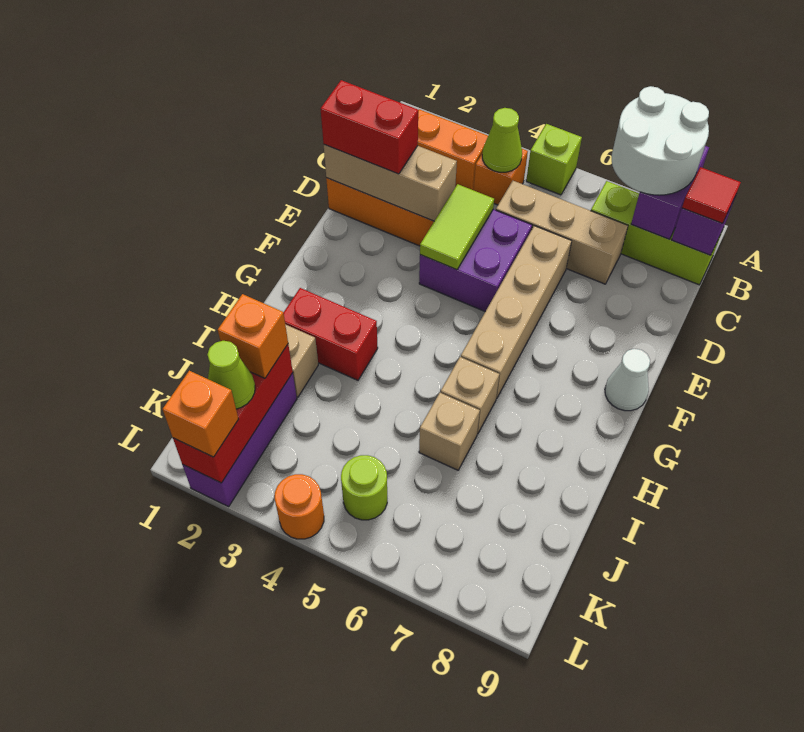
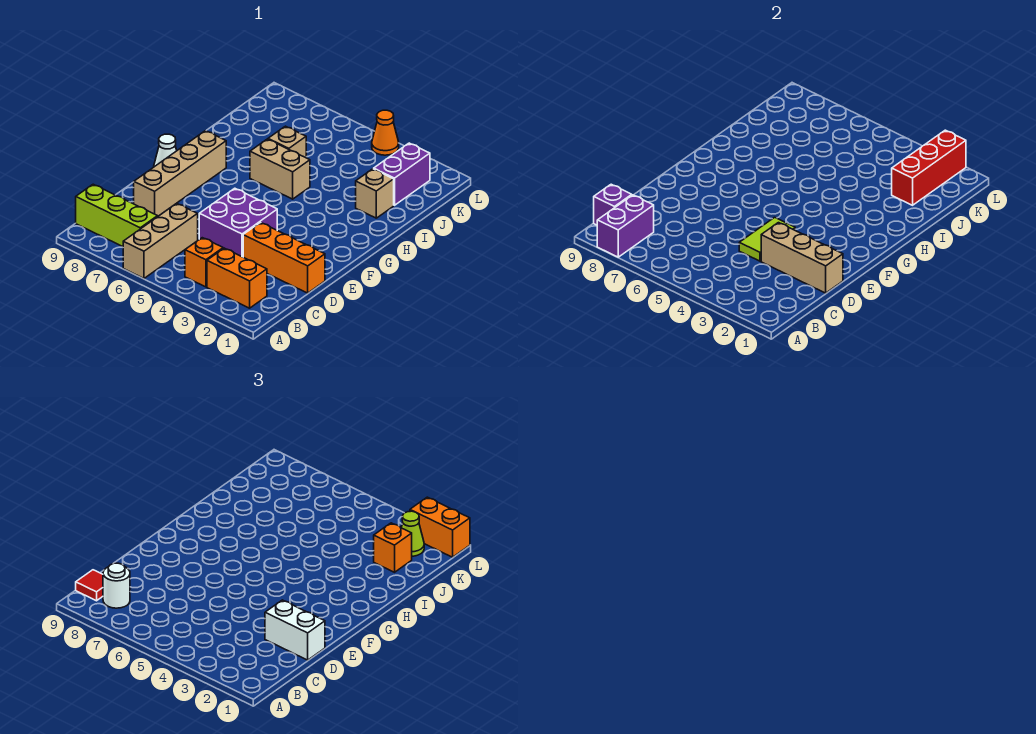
lime 1x1 brick [526,124,582,195] -> none
white 2x2 round brick [612,86,709,195] -> white 1x1 round brick [103,563,130,608]
lime 1x1 cone [482,108,522,172] -> none
tan 1x3 brick [496,181,628,284] -> tan 1x3 brick turned to [123,203,198,278]
red 1x2 brick [321,80,418,174] -> white 1x2 brick [265,600,325,660]
tan 1x4 brick [461,226,572,399] -> tan 1x4 brick moved to [134,131,226,216]
red 1x2 brick [283,288,378,380] -> none
tan 1x1 brick [440,357,499,434] -> tan 1x2 brick [250,139,310,199]
purple 1x3 brick [182,373,297,507] -> purple 1x2 brick [374,143,430,205]
lime 1x1 round brick [341,455,387,520] -> none
orange 1x1 brick [163,371,238,457] -> orange 1x2 brick [410,497,470,557]
orange 1x1 round brick [275,474,324,539] -> orange 1x1 cone [372,110,399,155]

